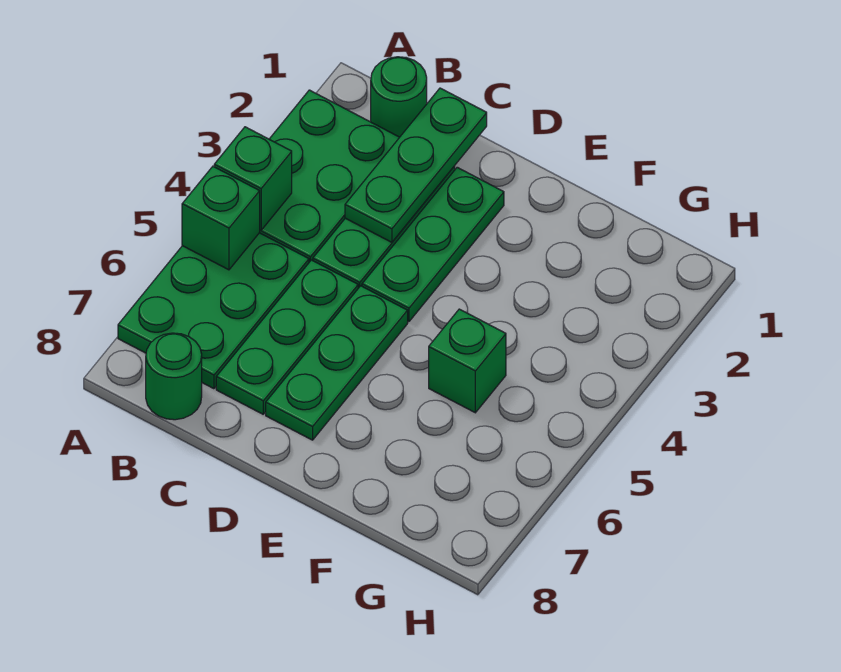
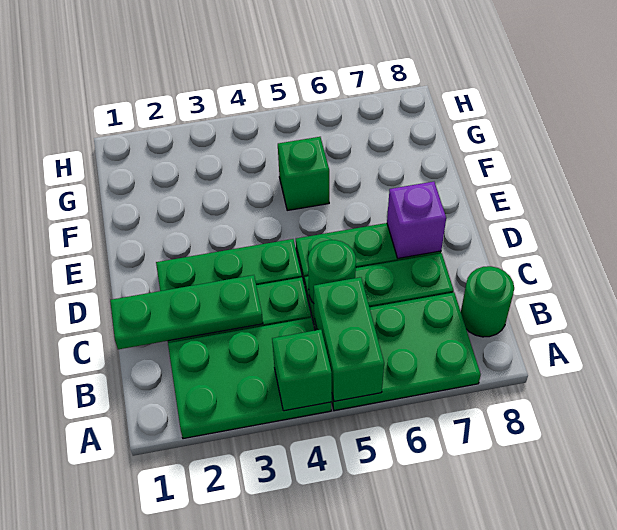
green 1x1 brick [182,166,260,270] -> green 1x2 brick [314,277,384,401]
green 1x1 round brick [371,57,427,137] -> green 1x1 round brick moved to [308,240,356,303]
none -> purple 1x1 brick [387,182,446,258]

